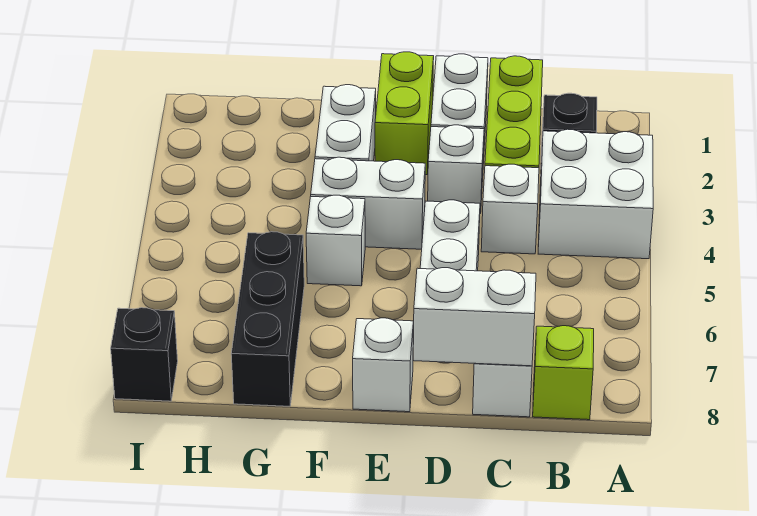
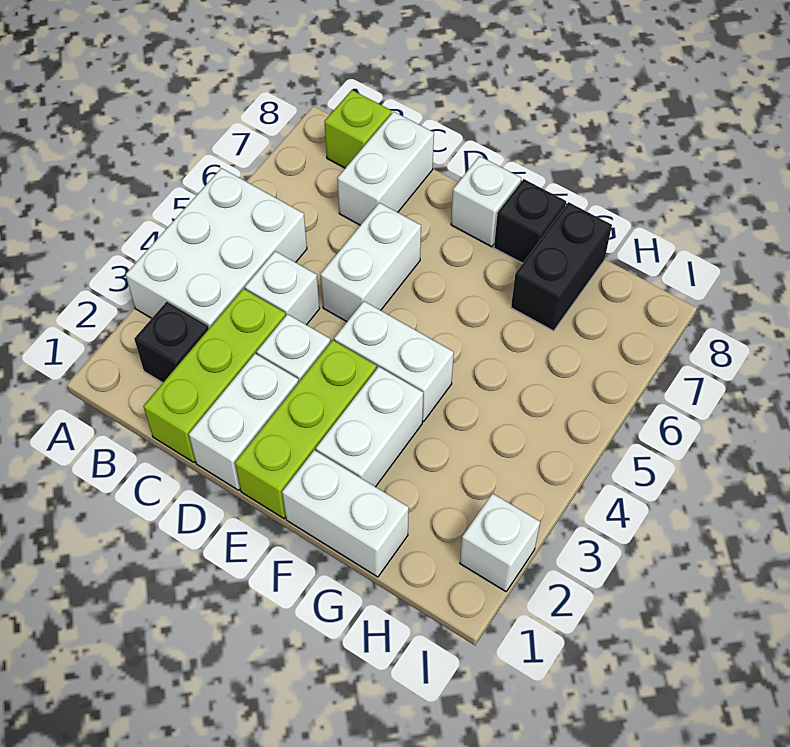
white 2x2 brick [538,129,653,259] -> white 2x3 brick [126,168,307,328]
white 1x2 brick [413,268,536,366] -> white 1x2 brick moved to [282,450,409,577]
lime 1x2 brick [375,52,434,175] -> lime 1x3 brick [235,340,376,518]
white 1x1 brick [306,195,365,286] -> white 1x1 brick moved to [460,493,540,591]
black 1x3 brick [231,232,304,406] -> black 1x2 brick [511,202,612,331]
black 1x1 brick [111,308,178,401] -> black 1x1 brick moved to [494,179,566,263]

